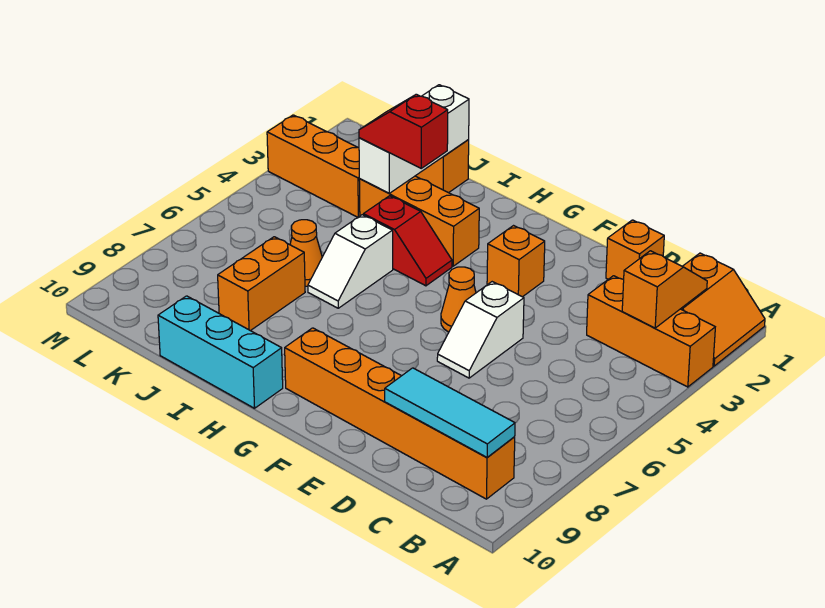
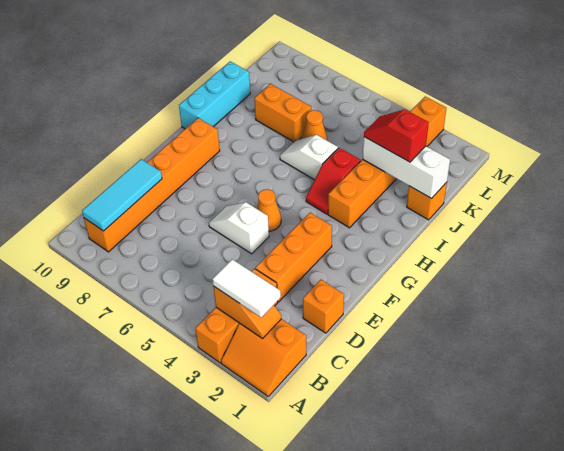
none -> white 1x2 tile [212,259,281,317]
orange 1x1 brick [487,226,545,297] -> orange 1x3 brick [255,213,332,302]
red 1x2 slope [359,94,448,168] -> red 1x2 slope turned to [364,110,429,162]

